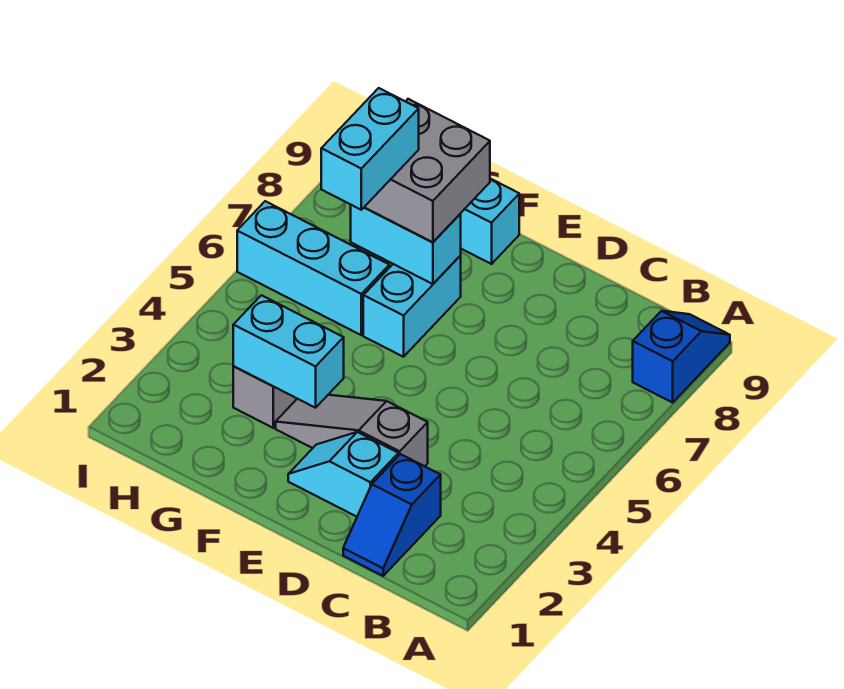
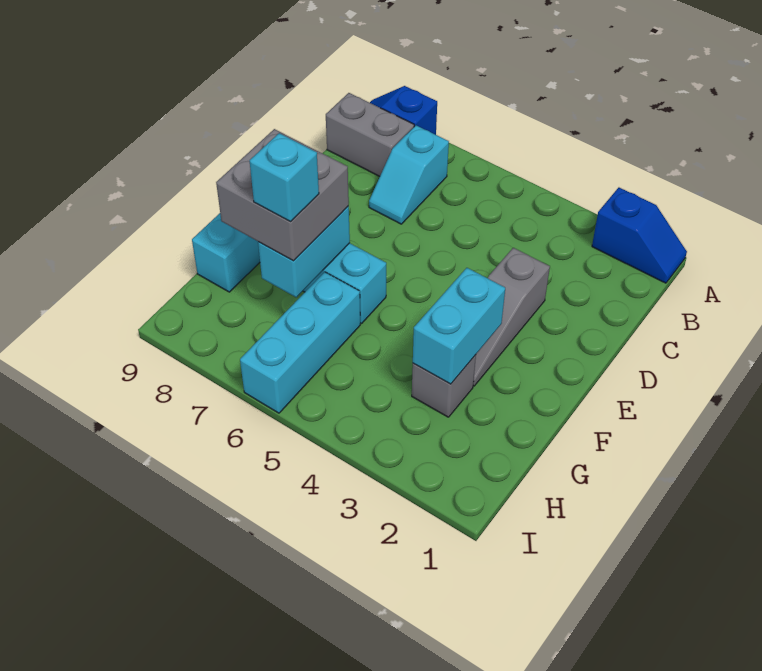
none -> grey 1x2 brick [326,93,414,176]
blue 1x2 slope [343,454,441,576] -> blue 1x2 slope moved to [592,188,687,283]
cyan 1x2 slope [288,432,398,517] -> cyan 1x2 slope moved to [369,125,449,224]
cyan 1x2 brick [321,88,419,210] -> cyan 1x1 brick [249,133,319,221]

